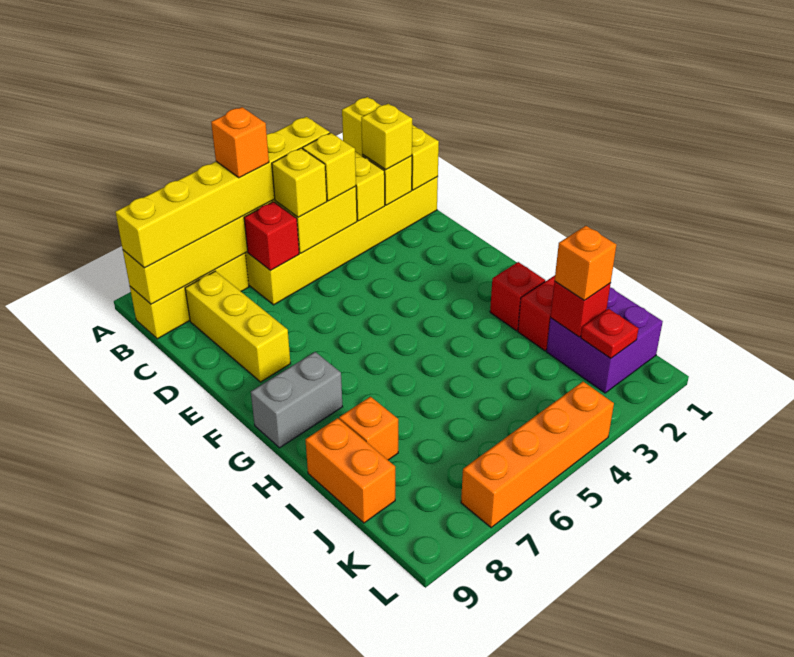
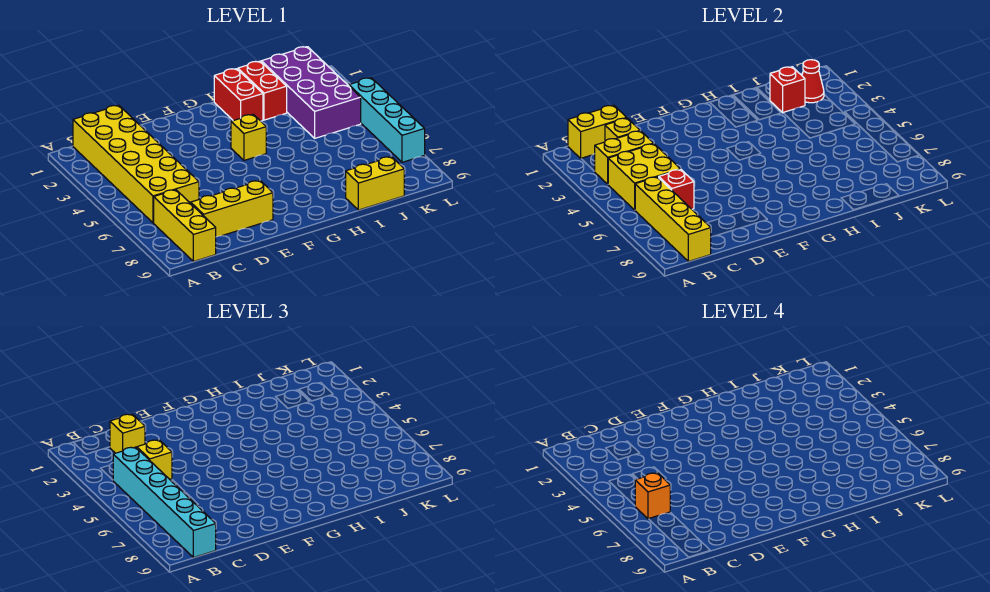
yellow 1x3 brick [342,97,439,190] -> yellow 1x2 brick [568,105,626,158]
yellow 1x6 brick [115,117,330,268] -> cyan 1x6 brick [113,447,216,557]
yellow 1x1 brick [272,148,327,217] -> yellow 1x1 brick moved to [231,114,266,160]
grey 1x2 brick [251,352,342,448] -> none
red 1x1 brick [490,262,545,331] -> red 1x2 brick [214,69,263,121]
orange 1x1 brick [339,397,398,460] -> none
orange 1x2 brick [305,418,395,523] -> yellow 1x2 brick [346,157,404,210]
purple 2x2 brick [546,287,663,393] -> purple 2x4 brick [261,47,361,138]
orange 1x1 brick [555,226,616,300] -> none
red 1x1 plate [581,309,639,358] -> red 1x1 cone [802,60,824,103]
orange 1x4 brick [461,382,614,528] -> cyan 1x4 brick [349,78,425,162]

